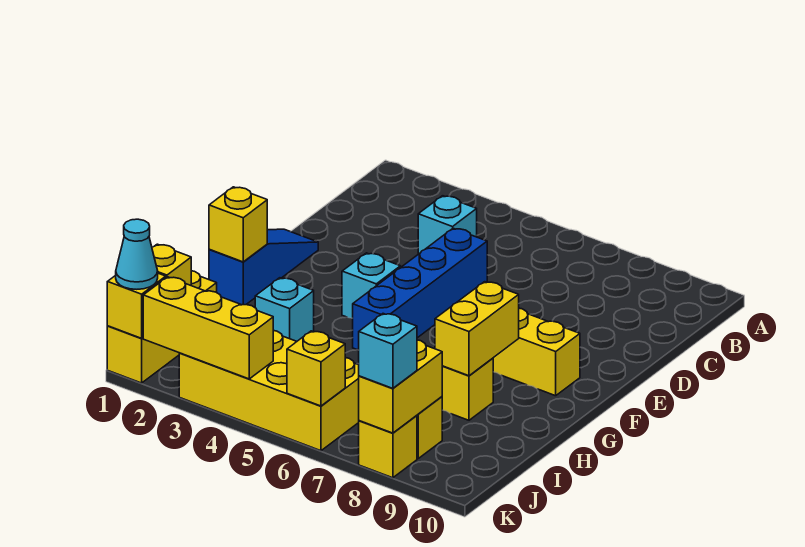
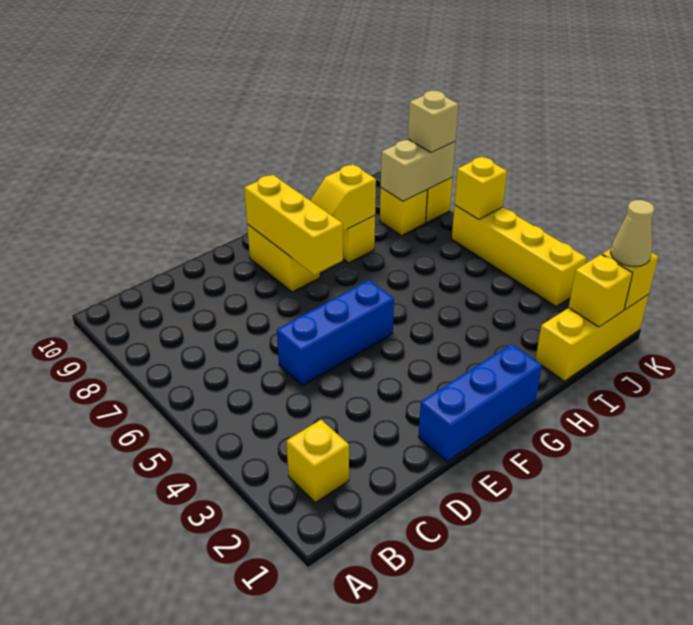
cyan 1x1 brick [418,196,477,254] -> none
blue 1x4 brick [353,228,487,350] -> blue 1x3 brick [277,280,394,385]
blue 1x3 slope [209,229,318,305] -> blue 1x3 brick [418,344,542,461]
cyan 1x1 brick [342,253,401,318] -> none
yellow 1x1 brick [209,187,267,262] -> yellow 1x1 brick moved to [287,420,349,502]
yellow 1x2 brick [435,282,519,376] -> yellow 1x2 slope [310,165,376,231]
cyan 1x1 brick [255,278,314,341] -> none
yellow 2x4 brick [179,331,359,451] -> yellow 1x4 brick [452,205,586,306]
yellow 1x2 brick [359,340,442,433] -> tan 1x2 brick [381,139,455,201]
cyan 1x1 cone [116,219,158,289] -> tan 1x1 cone [611,200,654,267]
yellow 1x3 brick [143,277,273,379] -> yellow 1x3 brick moved to [244,175,343,275]
cyan 1x1 brick [359,314,417,388] -> tan 1x1 brick [408,91,458,153]

